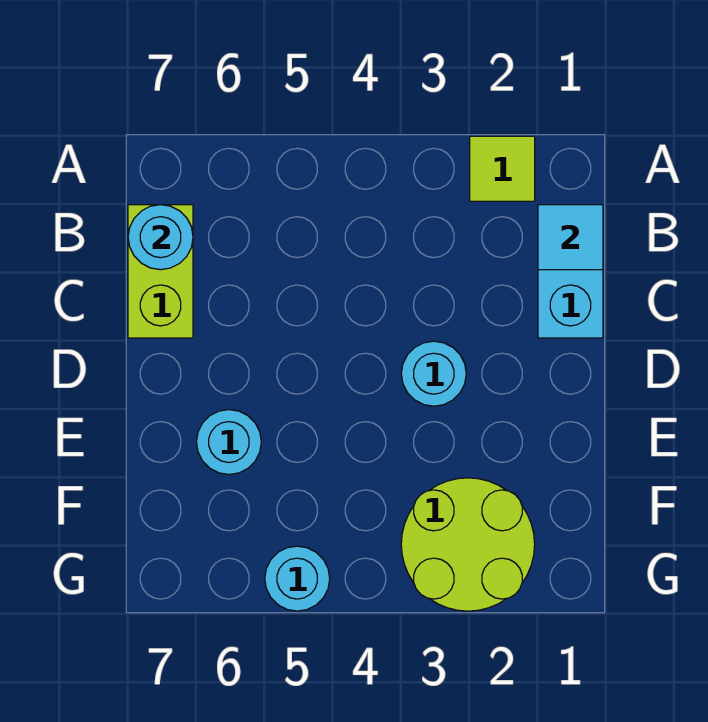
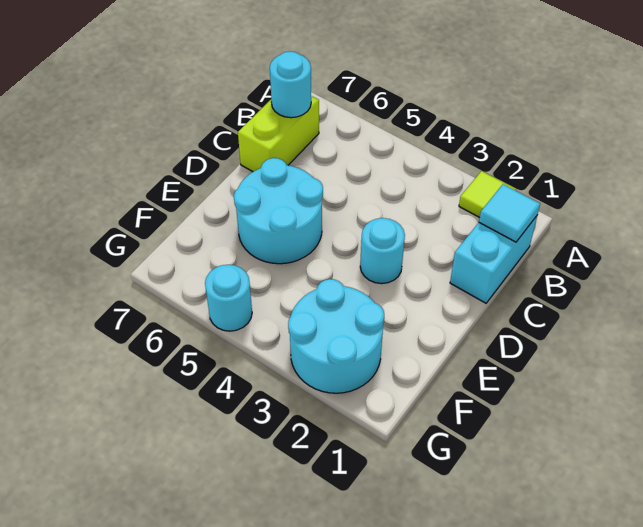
cyan 1x1 round brick [196,410,261,475] -> cyan 2x2 round brick [234,158,323,264]
lime 2x2 round brick [401,478,535,611] -> cyan 2x2 round brick [288,279,384,393]

